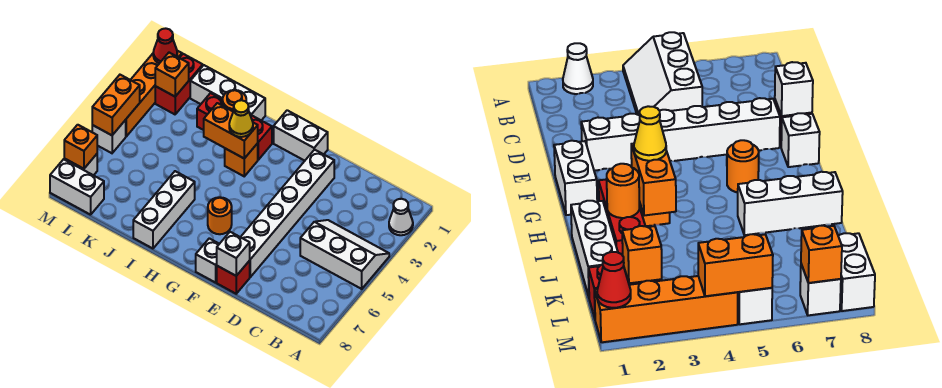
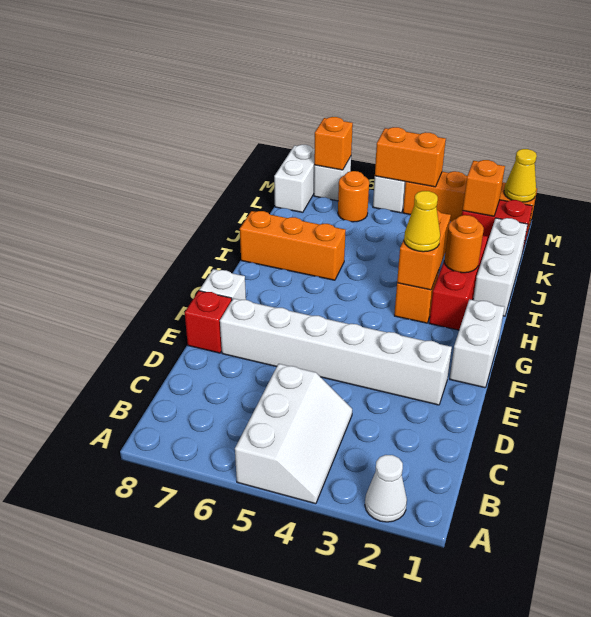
white 1x1 brick [217,232,250,276] -> none
orange 1x1 round brick [208,197,232,234] -> orange 1x1 round brick moved to [338,171,369,222]
white 1x3 brick [133,171,195,248] -> orange 1x3 brick [240,211,346,280]
red 1x1 cone [153,28,177,63] -> yellow 1x1 cone [504,149,537,202]

